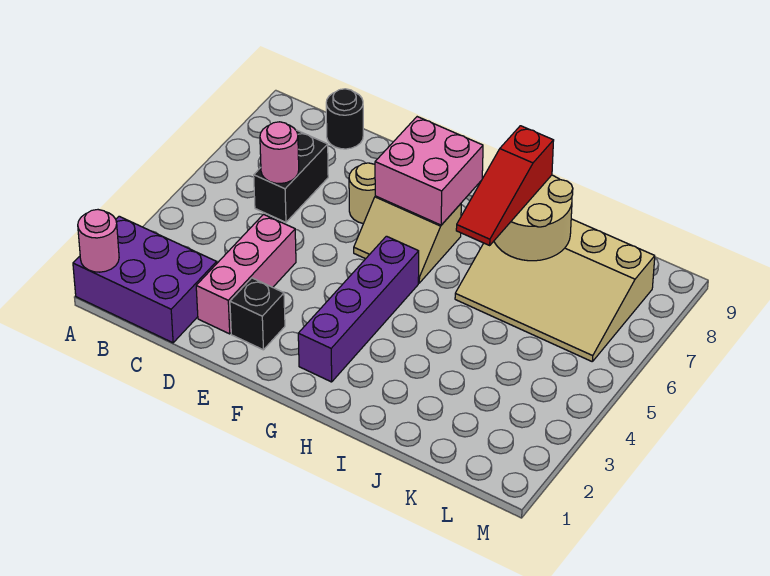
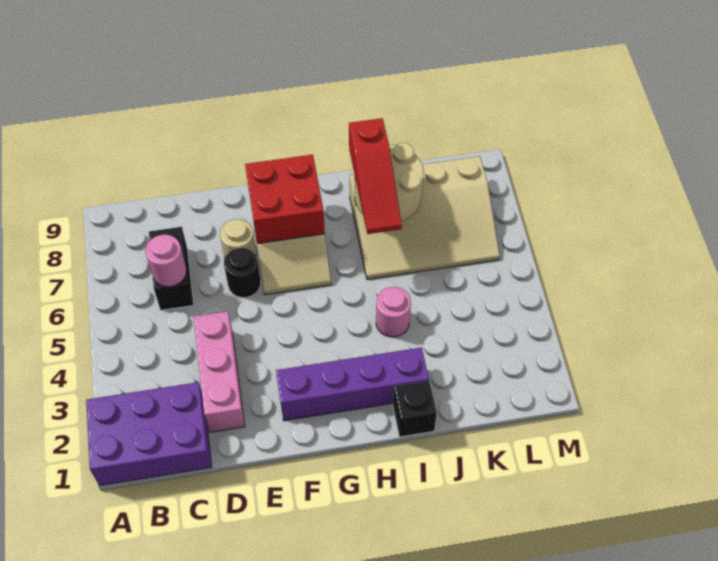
pink 1x1 round brick [78,210,119,272] -> pink 1x1 round brick moved to [376,287,411,337]
black 1x1 round brick [326,89,363,149] -> black 1x1 round brick moved to [224,248,261,298]
black 1x1 brick [230,278,285,350] -> black 1x1 brick moved to [393,381,437,437]
pink 2x2 brick [375,117,483,225] -> red 2x2 brick [245,155,325,244]
purple 1x4 brick [298,236,419,382] -> purple 1x4 brick turned to [276,348,429,421]

